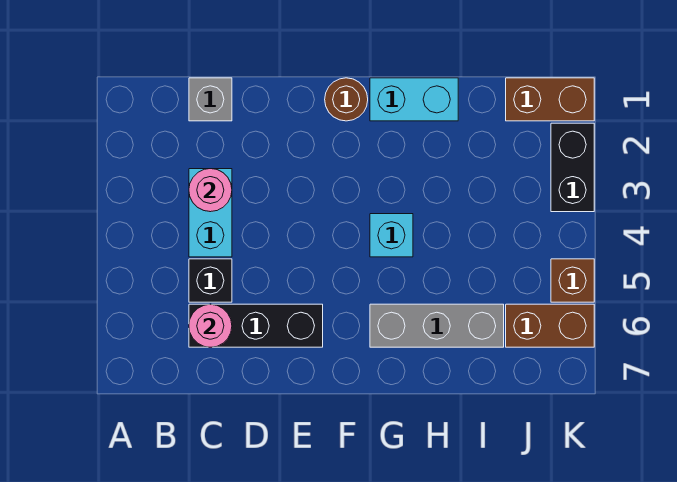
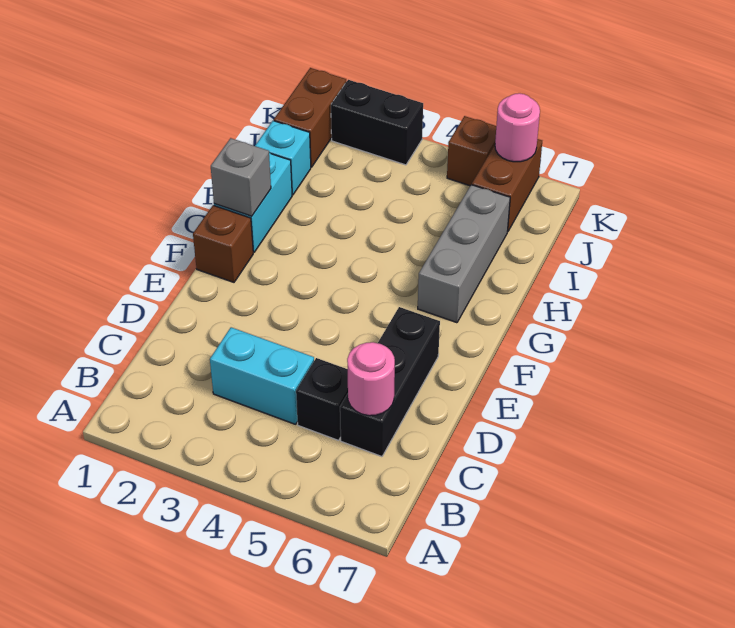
grey 1x1 brick [189,78,232,121] -> grey 1x1 brick moved to [211,138,271,216]
pink 1x1 round brick [189,169,232,212] -> pink 1x1 round brick moved to [495,93,540,162]
brown 1x1 round brick [325,78,368,121] -> brown 1x1 brick [193,205,253,282]
cyan 1x1 brick [370,214,413,257] -> cyan 1x1 brick moved to [255,121,311,195]

